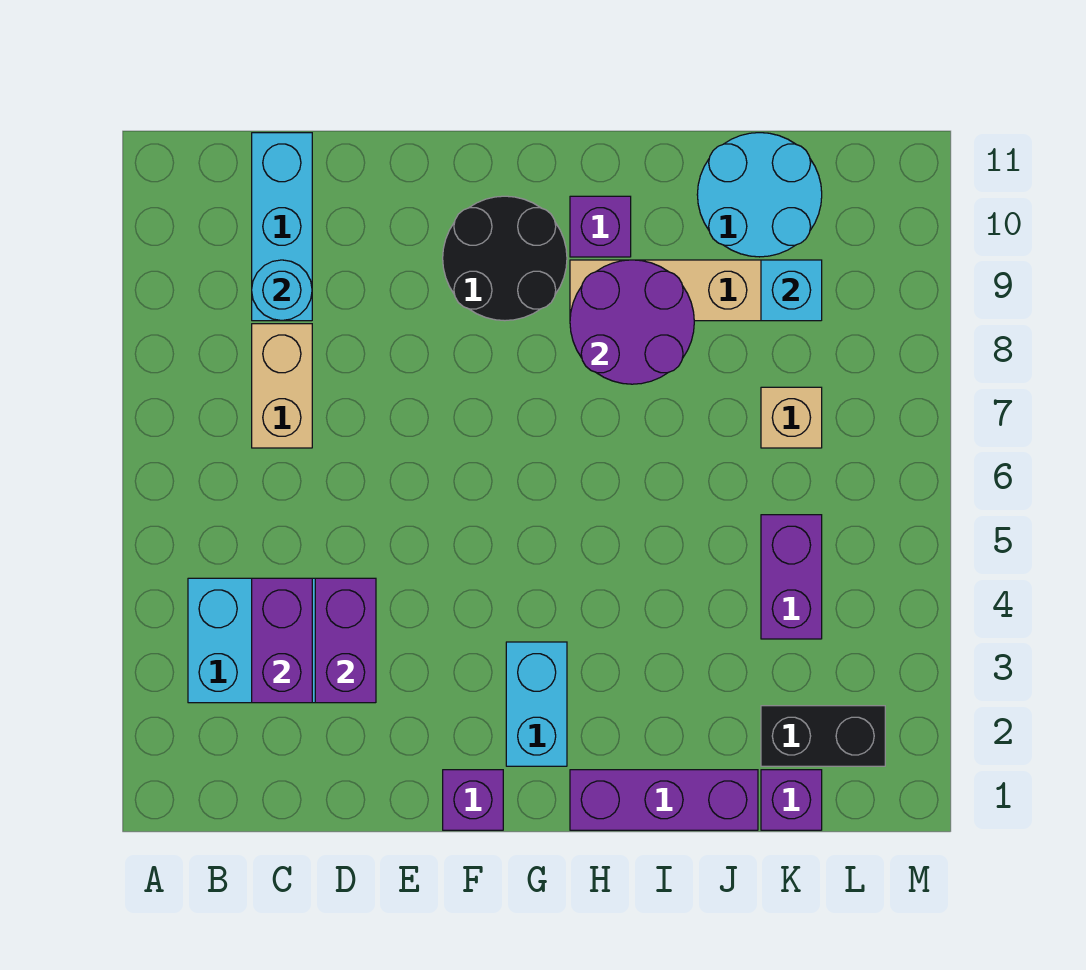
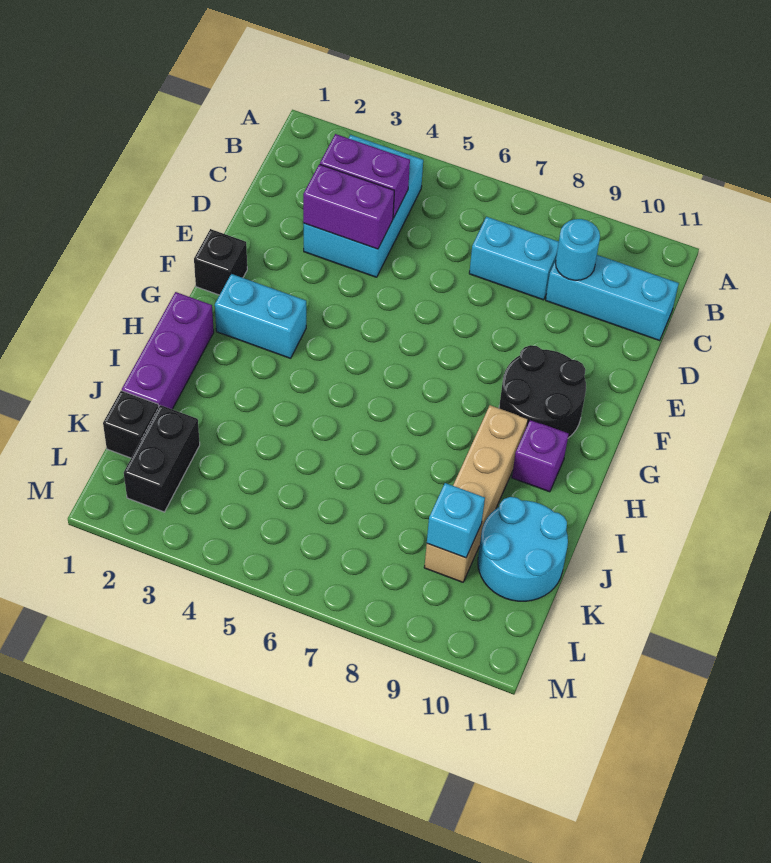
tan 1x2 brick [252,324,312,448] -> cyan 1x2 brick [469,217,559,300]
purple 1x1 brick [443,770,503,830] -> black 1x1 brick [194,229,247,295]
purple 2x2 round brick [570,260,694,384] -> none
purple 1x1 brick [761,770,822,830] -> black 1x1 brick [103,391,159,458]
purple 1x2 brick [761,515,822,639] -> none
tan 1x1 brick [761,387,822,448] -> none

